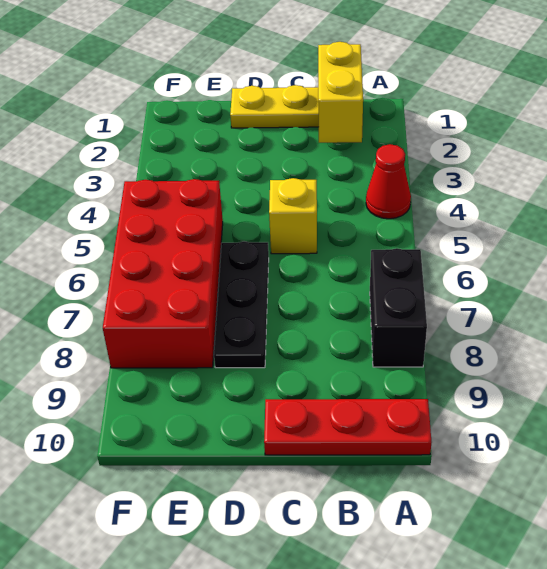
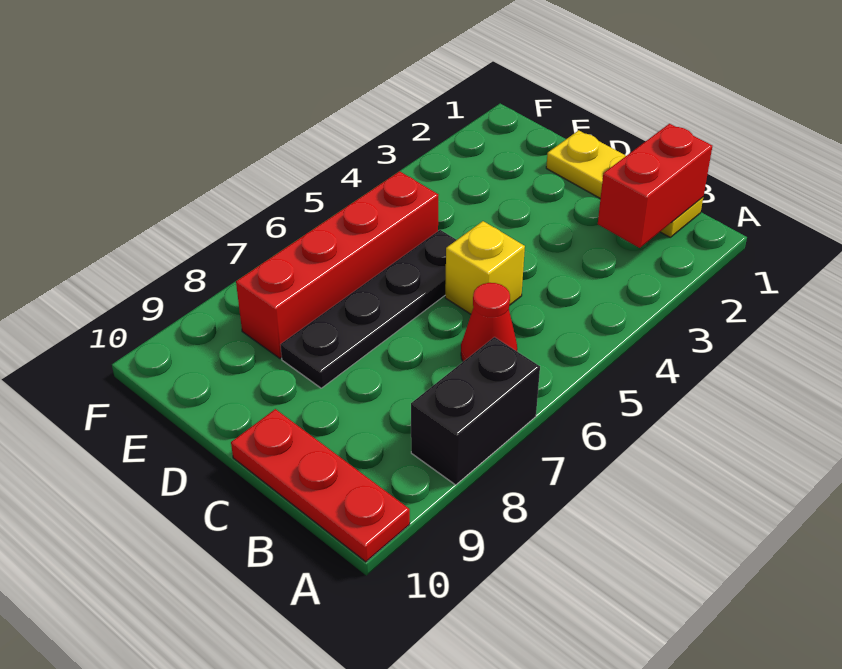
red 1x1 cone [366,144,411,219] -> red 1x1 cone moved to [461,283,517,361]
yellow 1x2 brick [318,42,363,143] -> red 1x2 brick [598,124,712,248]
black 1x3 plate [214,242,269,368] -> black 1x4 plate [280,230,456,388]
red 2x4 brick [103,179,223,368] -> red 1x4 brick [236,171,438,358]

